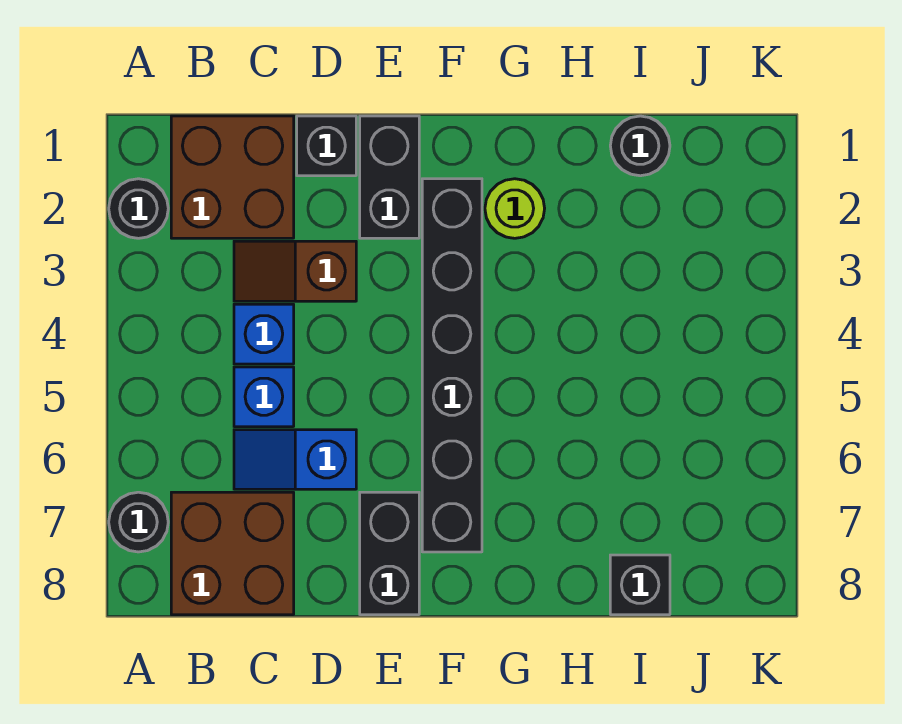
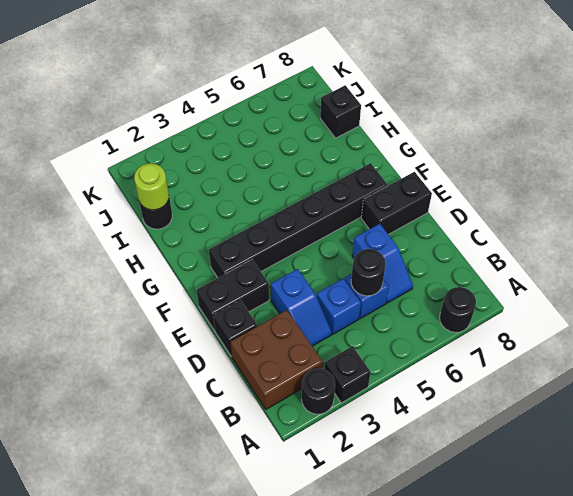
none -> black 1x1 brick [324,346,371,403]
brown 2x2 brick [171,492,294,615] -> none
brown 1x2 slope [234,241,356,301] -> blue 1x2 slope [271,269,332,346]
none -> black 1x1 round brick [351,249,386,296]
lime 1x1 round brick [485,179,545,238] -> lime 1x1 round brick moved to [134,163,169,210]

